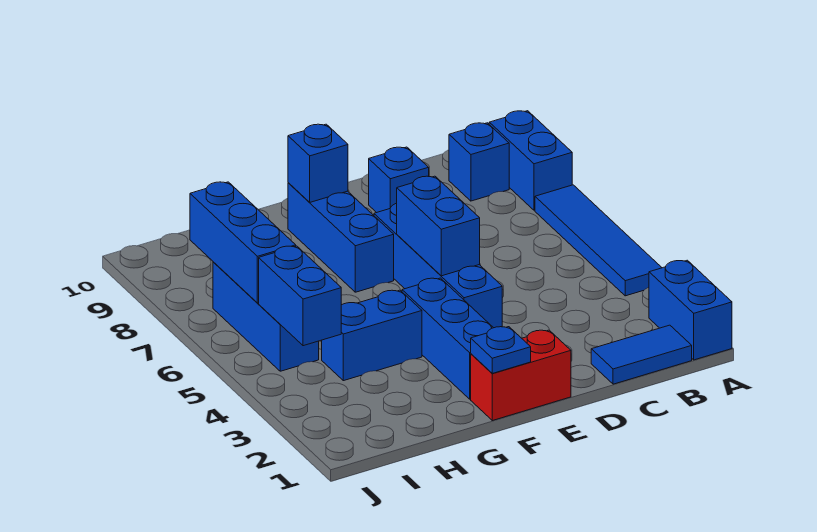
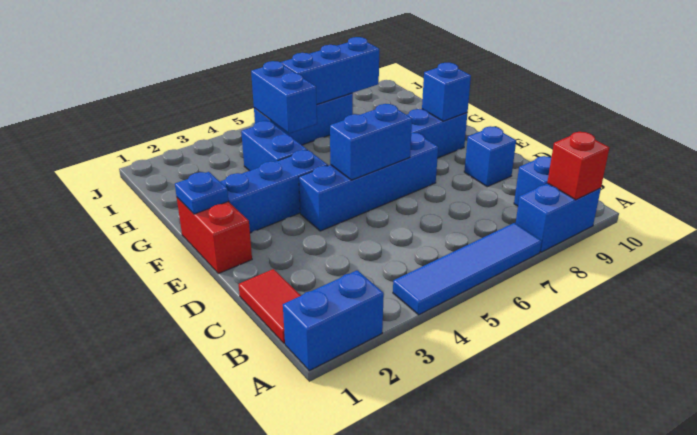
none -> red 1x1 brick [547,132,609,200]
blue 1x2 tile [591,325,692,384] -> red 1x2 tile [239,269,301,344]
blue 1x2 brick [259,246,341,346] -> blue 1x2 brick turned to [251,61,317,133]

